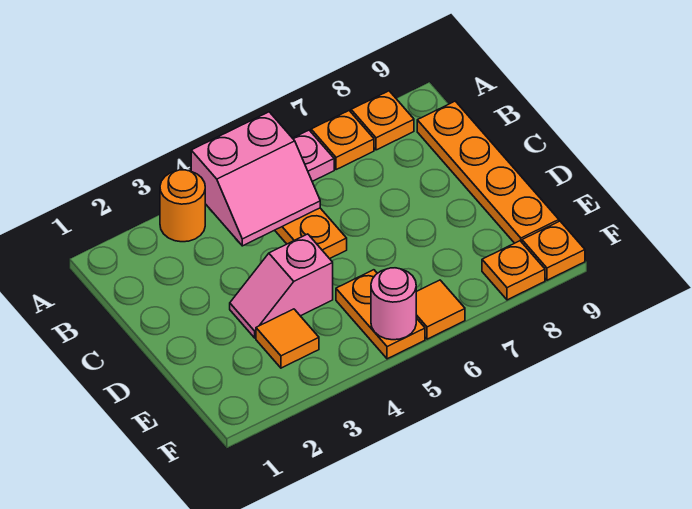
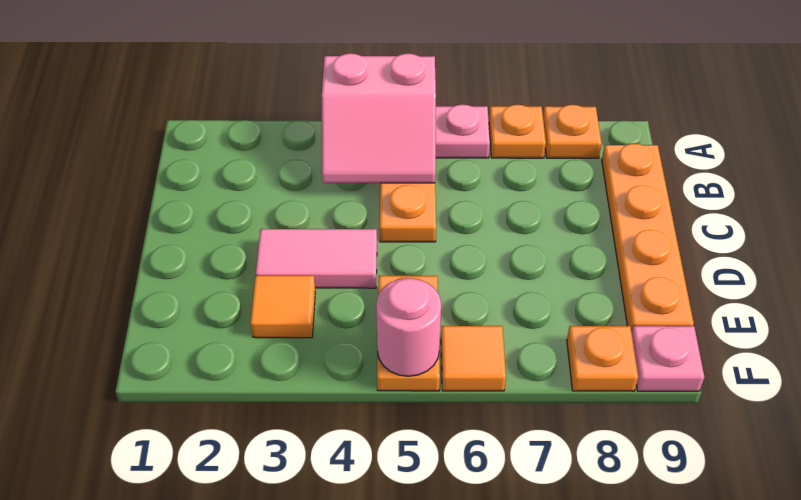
orange 1x1 round brick [160,170,205,242] -> none
pink 1x2 slope [230,234,333,338] -> pink 1x2 tile [256,229,377,288]
orange 1x1 plate [522,221,585,280] -> pink 1x1 plate [632,326,704,391]

